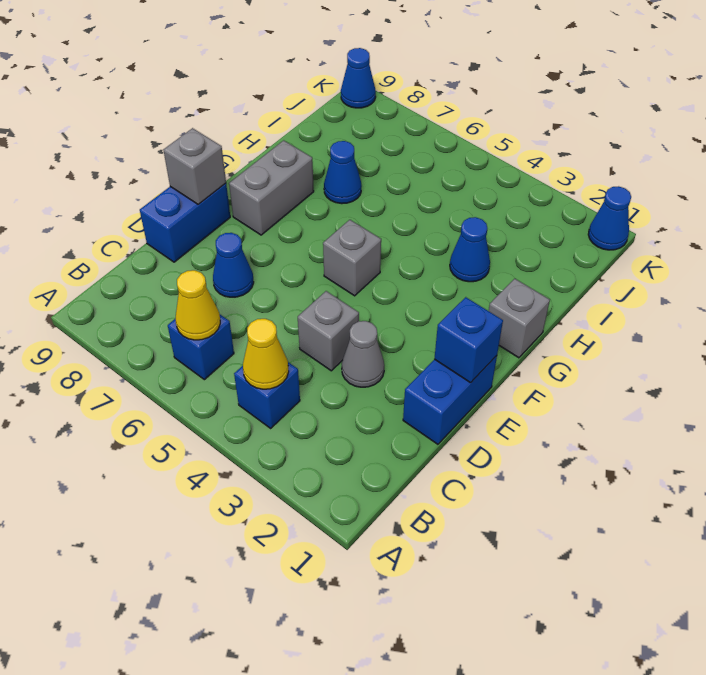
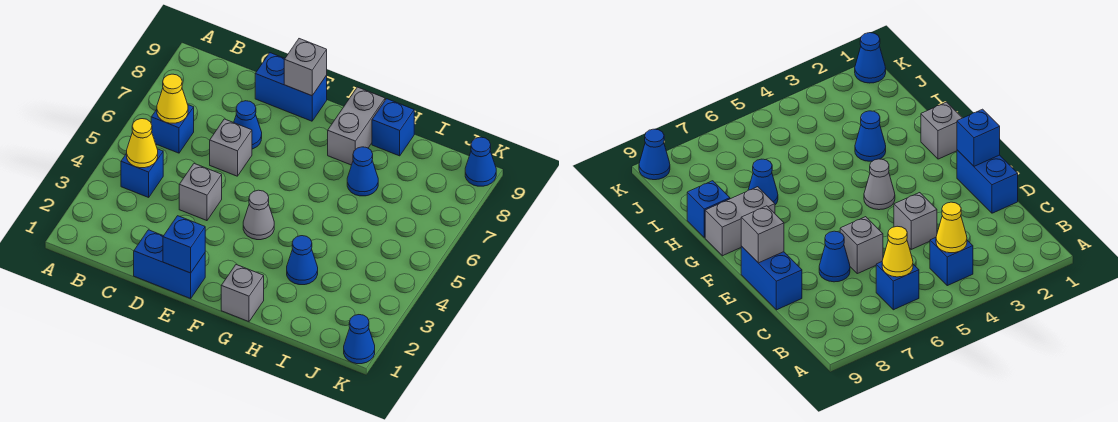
grey 1x1 cone [342,321,384,387] -> grey 1x1 cone moved to [243,190,274,240]
grey 1x1 brick [323,220,381,296] -> grey 1x1 brick moved to [210,119,252,176]
grey 1x2 brick [229,140,314,235] -> grey 1x2 brick turned to [328,87,385,165]
none -> blue 1x1 brick [372,99,414,156]

